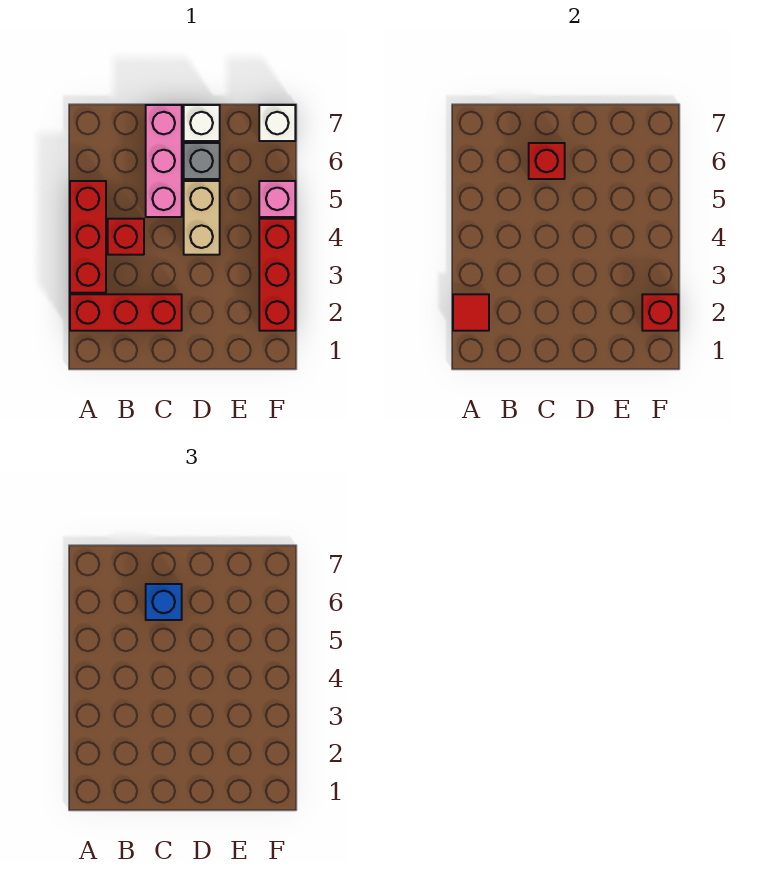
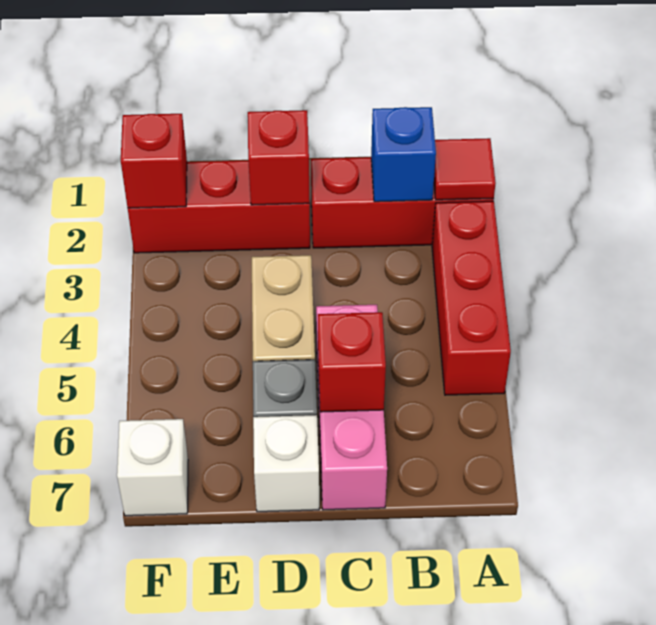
red 1x1 brick [108,219,144,255] -> red 1x1 brick moved to [248,110,310,205]
blue 1x1 brick [146,584,182,620] -> blue 1x1 brick moved to [371,107,436,202]
red 1x3 brick [259,219,295,331] -> red 1x3 brick turned to [128,161,310,253]
pink 1x1 brick [259,181,295,217] -> none

